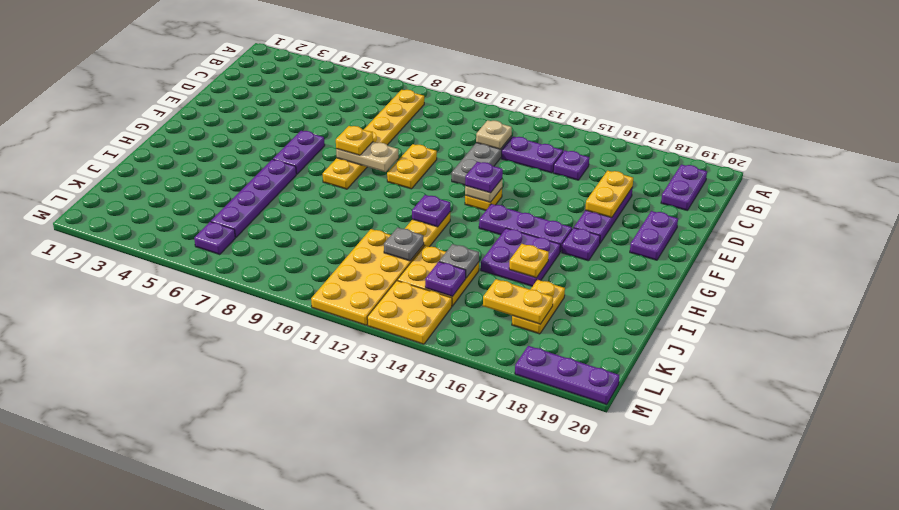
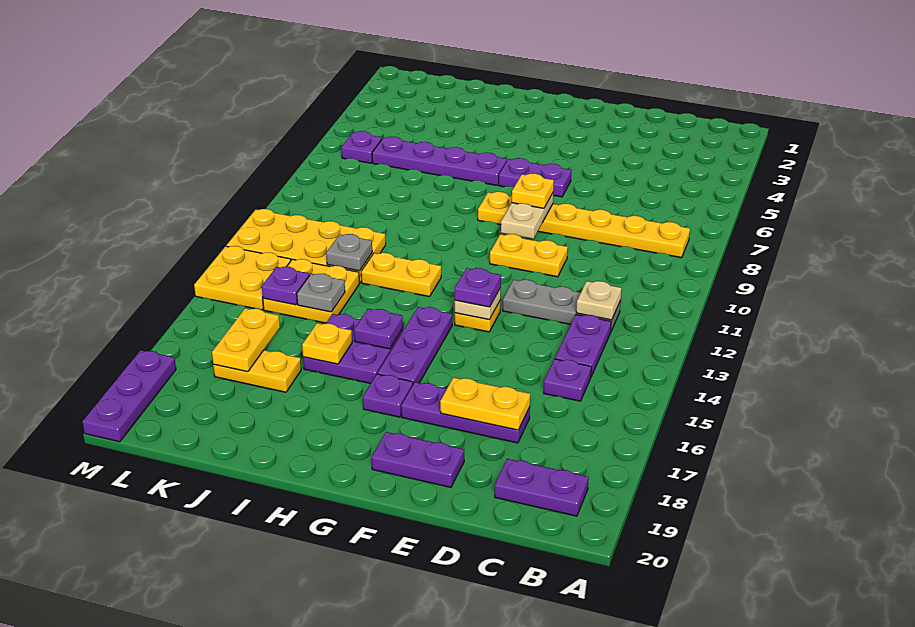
purple 1x1 plate [412,195,450,227] -> purple 1x1 plate moved to [354,309,403,349]

